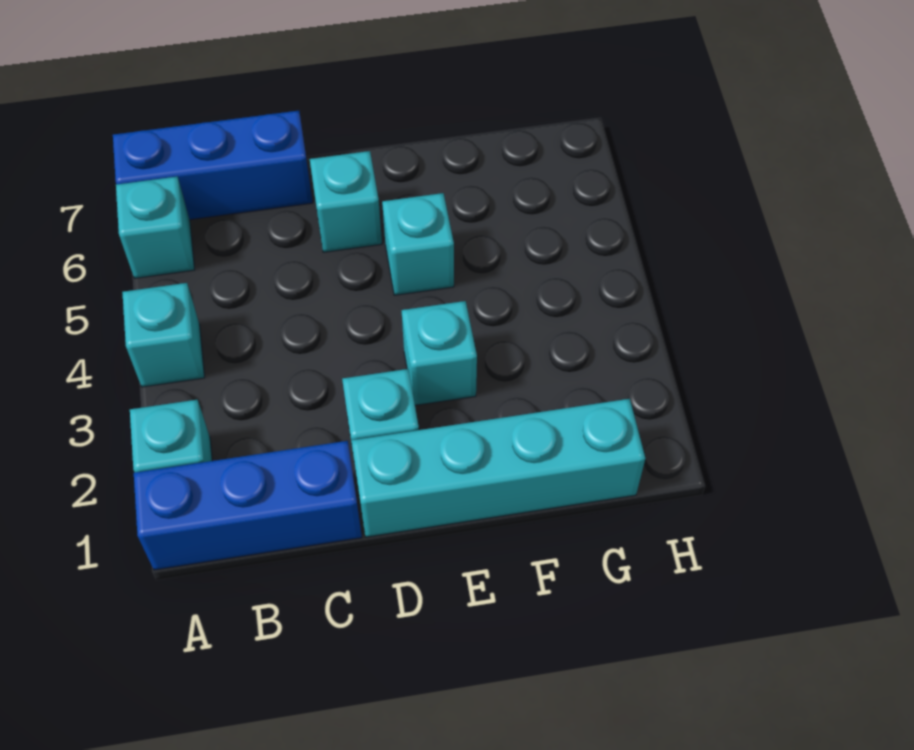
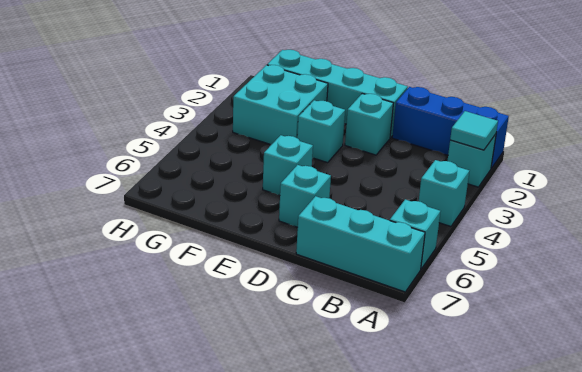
none -> cyan 1x1 tile [450,111,498,150]
blue 1x3 brick [113,111,313,220] -> cyan 1x3 brick [296,196,425,292]
none -> cyan 2x2 brick [233,65,328,145]

